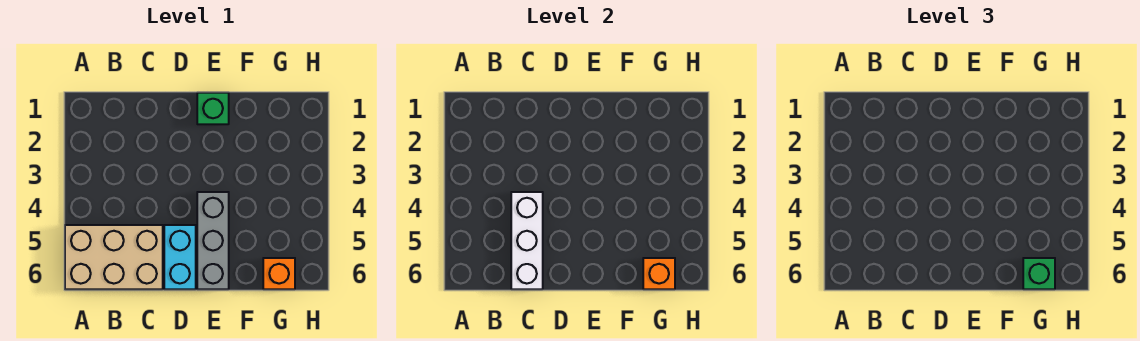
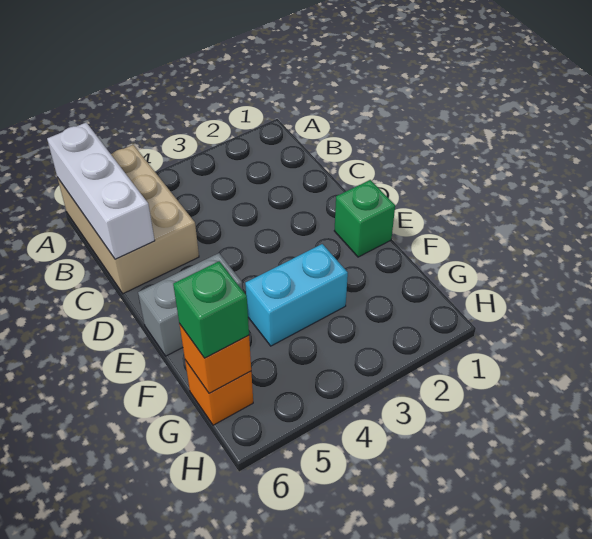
white 1x3 brick [511,192,543,289] -> white 1x3 brick turned to [47,122,155,259]
cyan 1x2 brick [164,225,196,289] -> cyan 1x2 brick moved to [245,244,348,346]
grey 1x3 brick [197,192,229,289] -> grey 1x2 brick [138,253,243,356]

